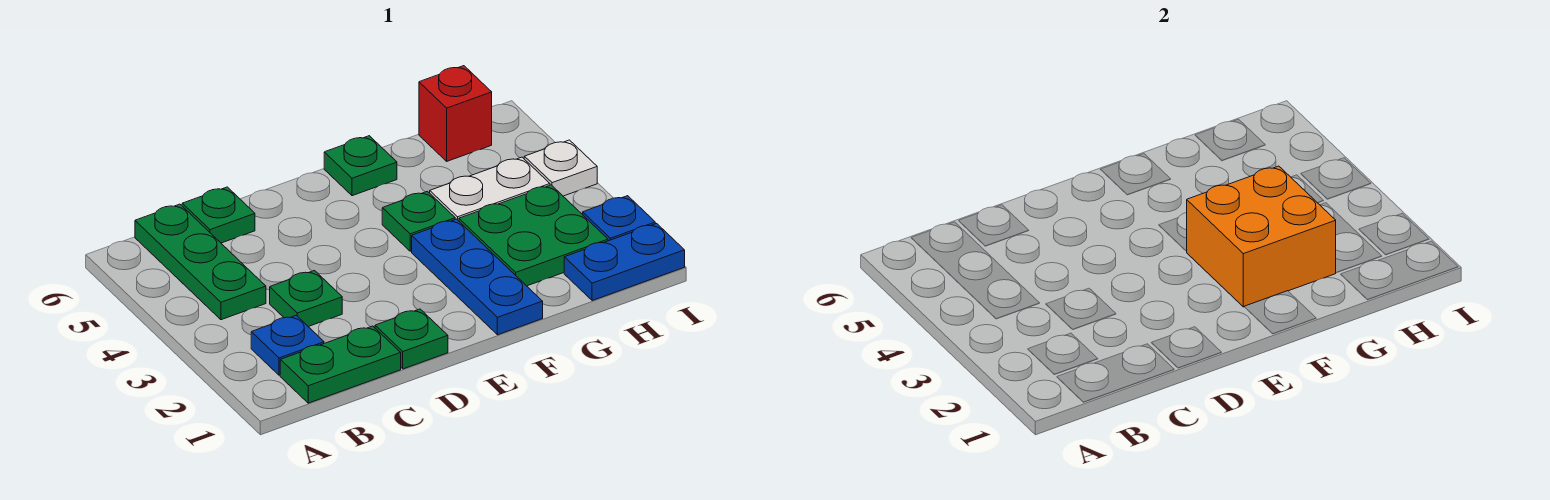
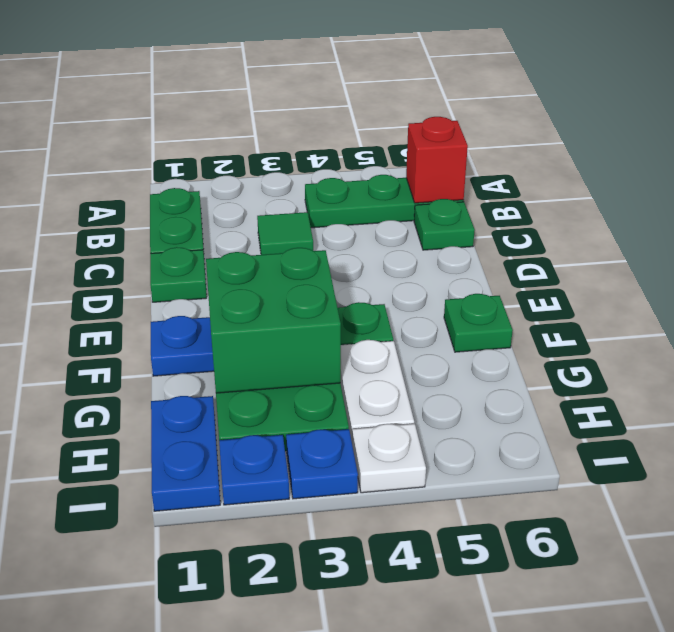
blue 1x1 plate [251,315,324,375] -> blue 1x1 plate moved to [286,429,358,499]
green 1x1 plate [270,271,342,327] -> green 1x1 tile [257,212,313,255]
orange 2x2 brick [1187,166,1336,307] -> green 2x2 brick [206,248,341,393]
red 1x1 brick [419,66,492,161] -> red 1x1 brick moved to [406,117,468,203]

